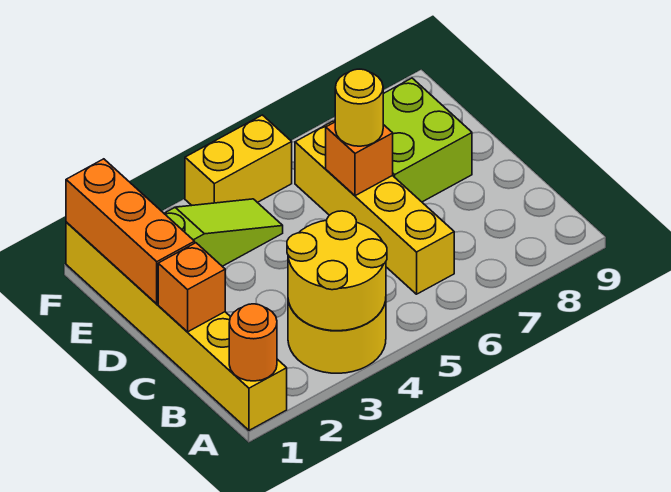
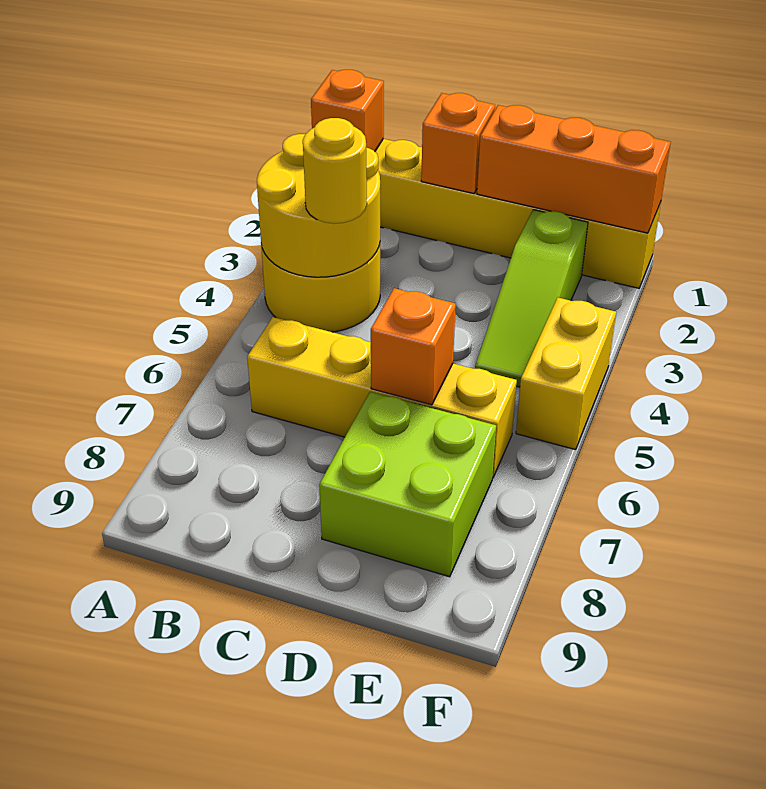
orange 1x1 round brick [229,304,277,381] -> orange 1x1 brick [311,70,384,151]
yellow 1x1 round brick [335,69,383,146] -> yellow 1x1 round brick moved to [303,118,367,224]

